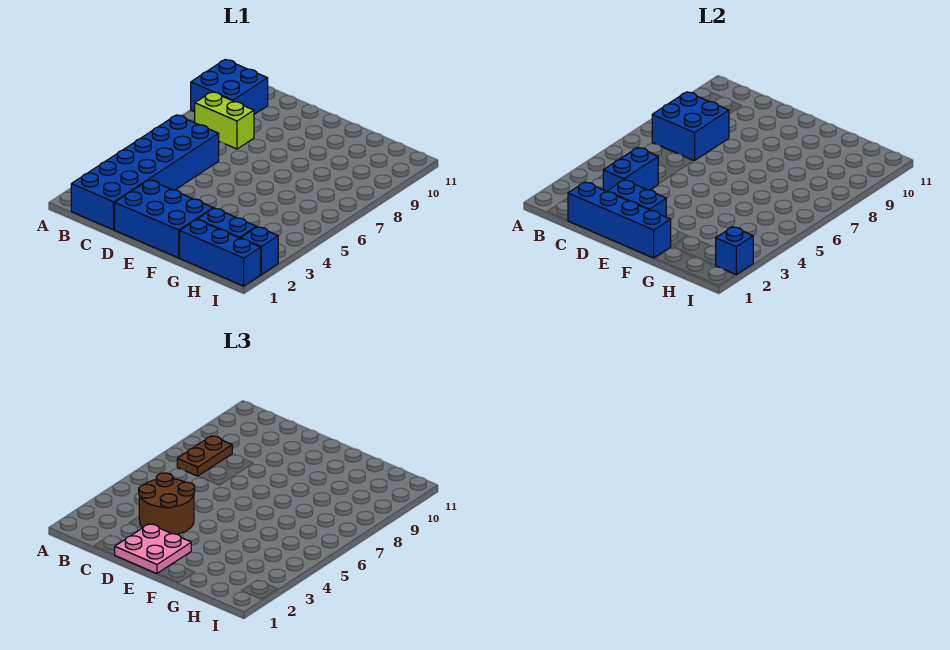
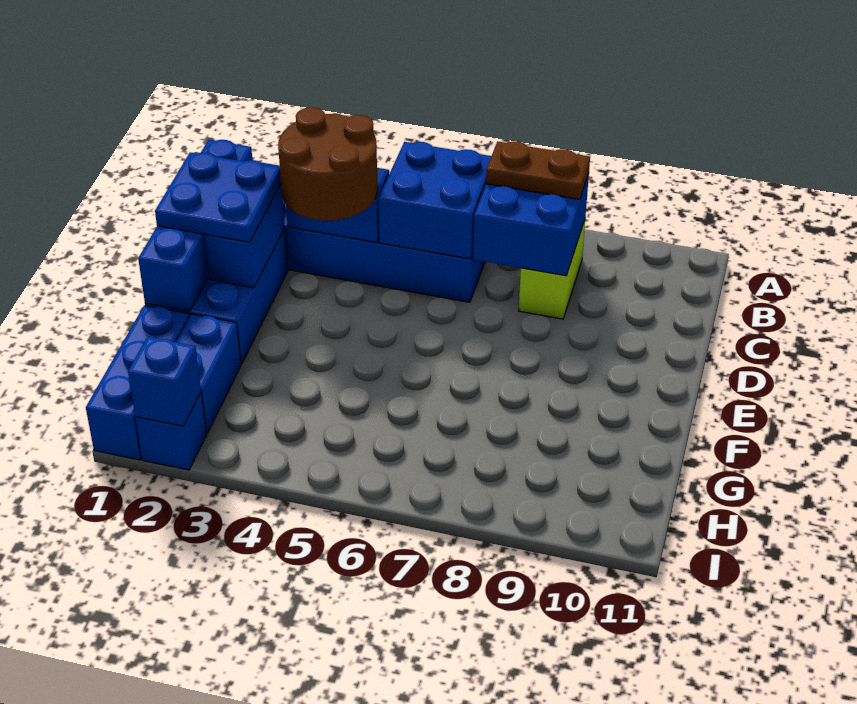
blue 2x2 brick [191,59,268,114] -> blue 2x2 brick moved to [378,142,491,259]
pink 2x2 plate [115,524,191,574] -> blue 2x2 plate [155,152,281,242]

